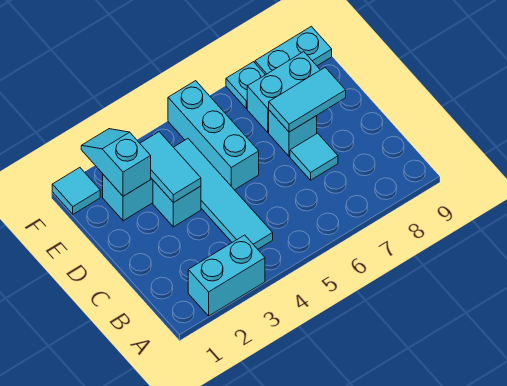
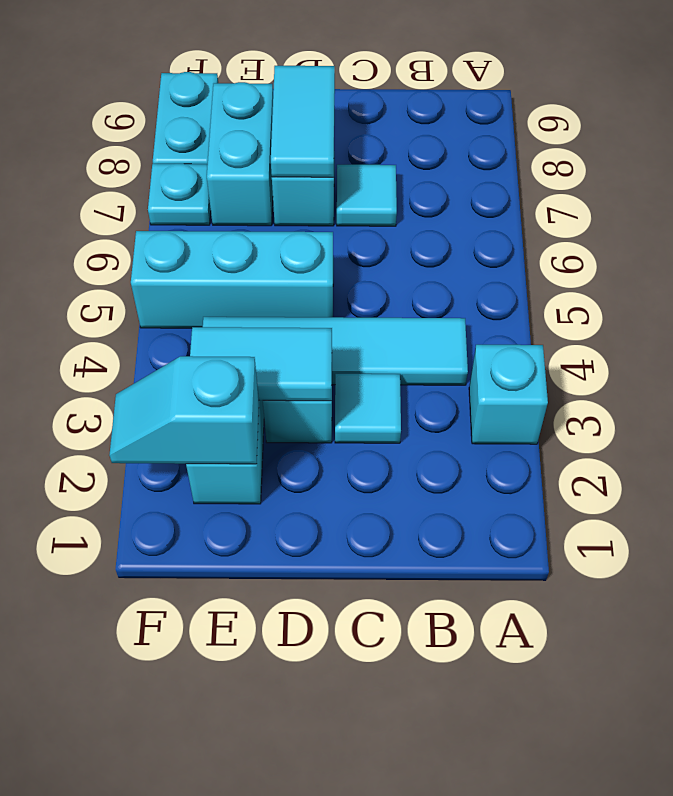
cyan 1x2 brick [188,235,265,316] -> cyan 1x1 brick [469,345,548,444]
cyan 1x1 tile [52,168,100,214] -> cyan 1x1 tile moved to [335,374,401,443]

